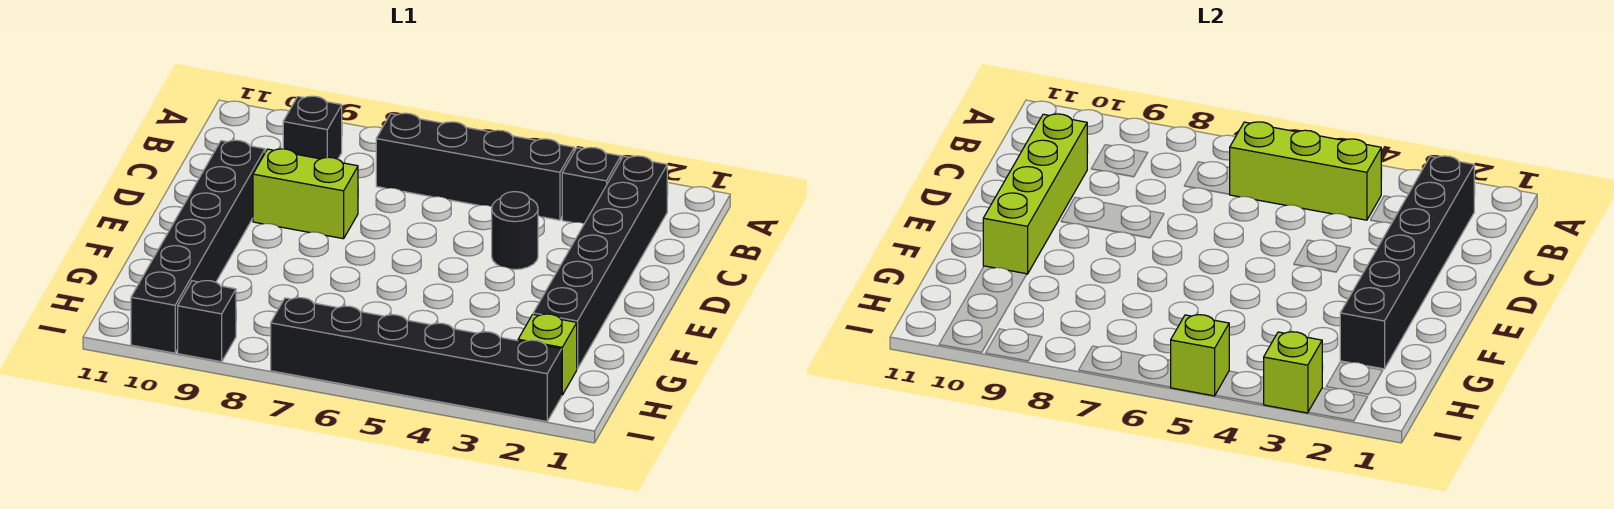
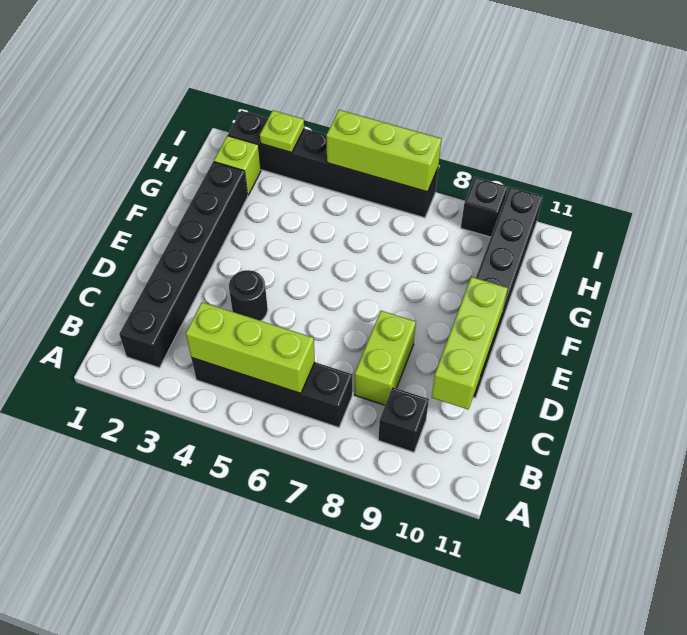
black 1x6 brick [1340,156,1474,369] -> none
black 1x1 brick [562,148,621,224] -> none
lime 1x4 brick [983,114,1087,274] -> lime 1x3 brick [432,277,508,409]
lime 1x2 brick [253,149,358,239] -> lime 1x2 brick turned to [354,311,416,405]
lime 1x1 brick [1264,332,1322,413] -> lime 1x1 plate [260,110,304,153]
lime 1x1 brick [1171,315,1229,396] -> lime 1x3 brick [326,110,441,192]

